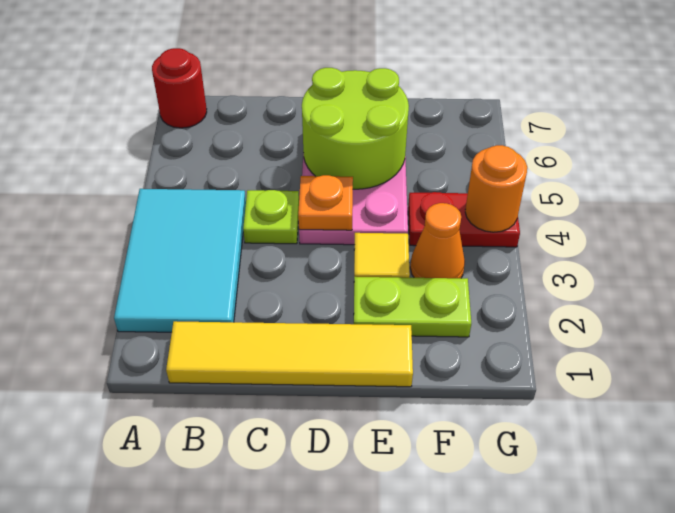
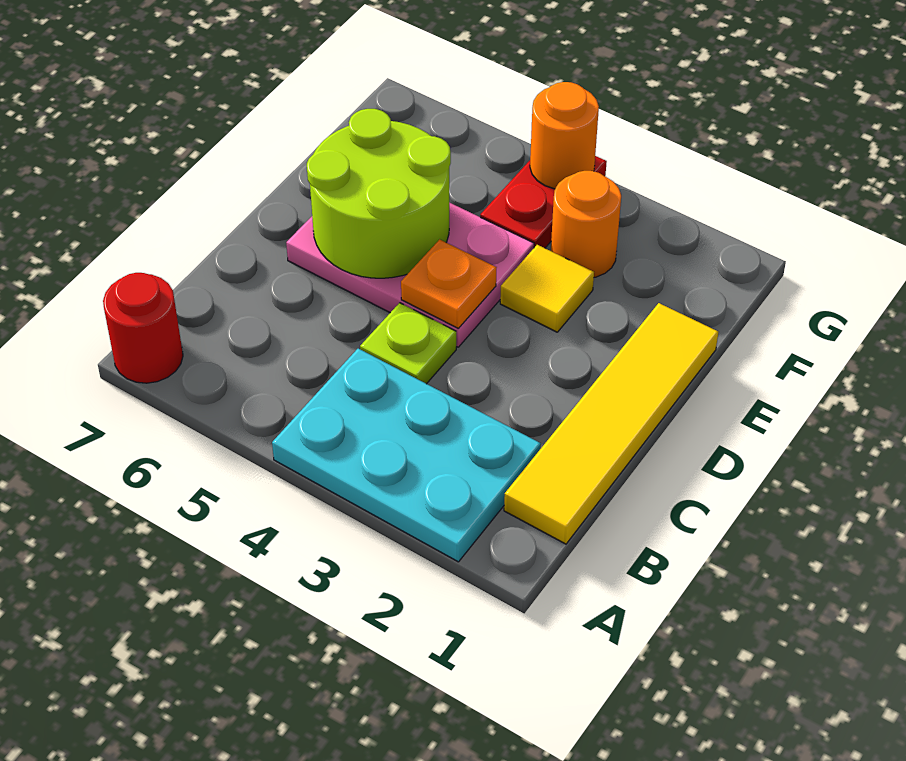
cyan 2x3 tile [114,189,246,332] -> cyan 2x3 plate [272,349,541,562]
lime 1x2 plate [354,277,471,337] -> none
orange 1x1 cone [410,203,465,278] -> orange 1x1 round brick [551,171,621,277]

